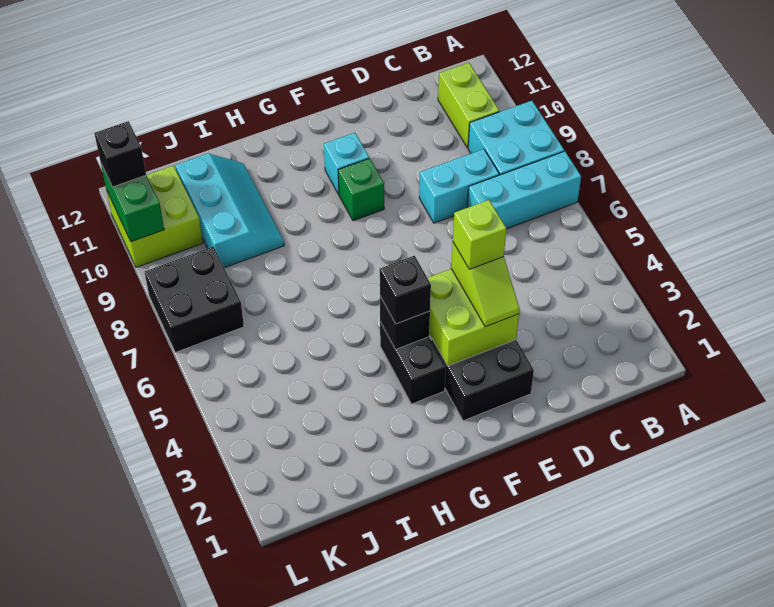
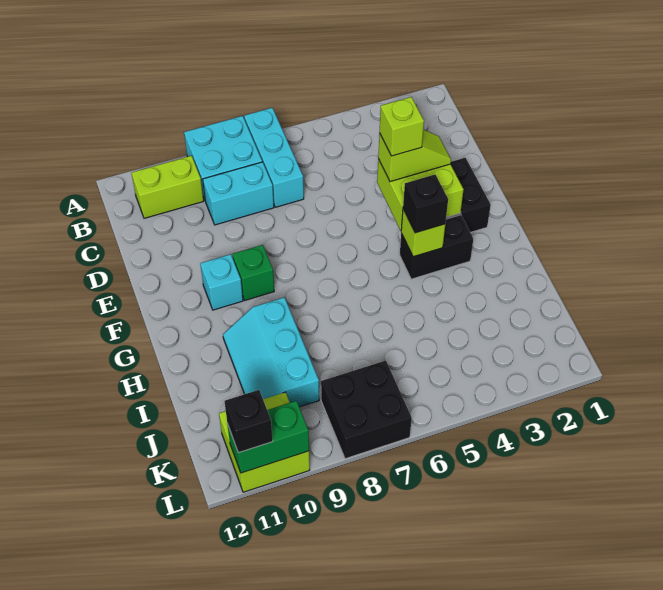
cyan 1x2 brick [419,149,499,223] -> cyan 1x2 brick turned to [203,162,274,225]
black 1x1 brick [380,297,430,350] -> lime 1x1 brick [401,210,445,257]
cyan 2x3 slope [175,153,284,268] -> cyan 2x3 slope turned to [223,297,319,407]

